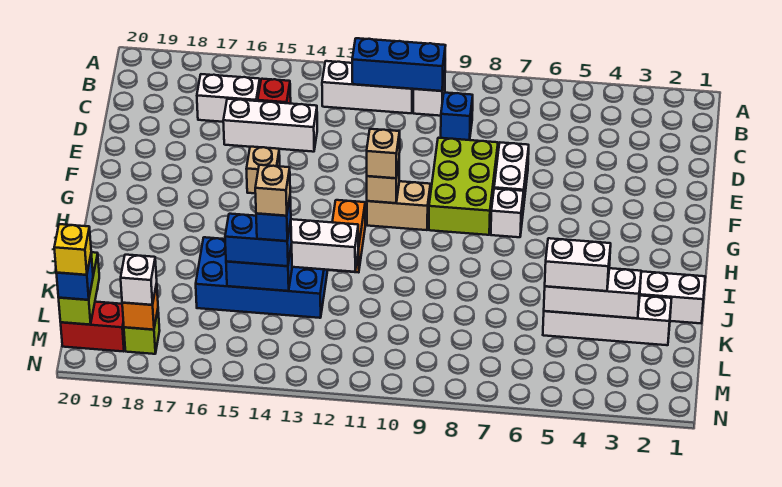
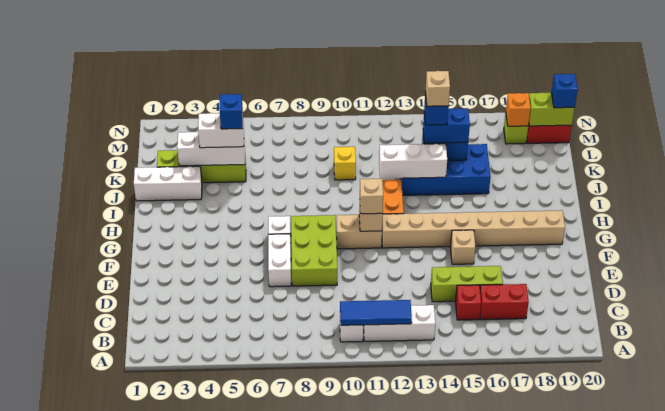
blue 1x3 brick [352,38,446,91] -> blue 1x3 tile [340,300,412,325]
blue 1x1 brick [441,93,473,140] -> blue 1x1 brick moved to [220,94,243,129]
white 1x2 brick [197,74,260,122] -> red 1x2 brick [480,284,529,320]
white 1x3 brick [223,99,317,152] -> lime 1x3 brick [431,266,503,302]
none -> tan 1x8 brick [382,210,565,248]
white 1x4 brick [543,296,672,345] -> lime 1x4 brick [157,150,246,183]
lime 1x2 brick [59,252,99,325] -> lime 1x2 brick turned to [529,93,575,126]
white 1x1 brick [121,255,157,305] -> none
yellow 1x1 brick [54,224,91,275] -> yellow 1x1 brick moved to [334,147,356,180]

